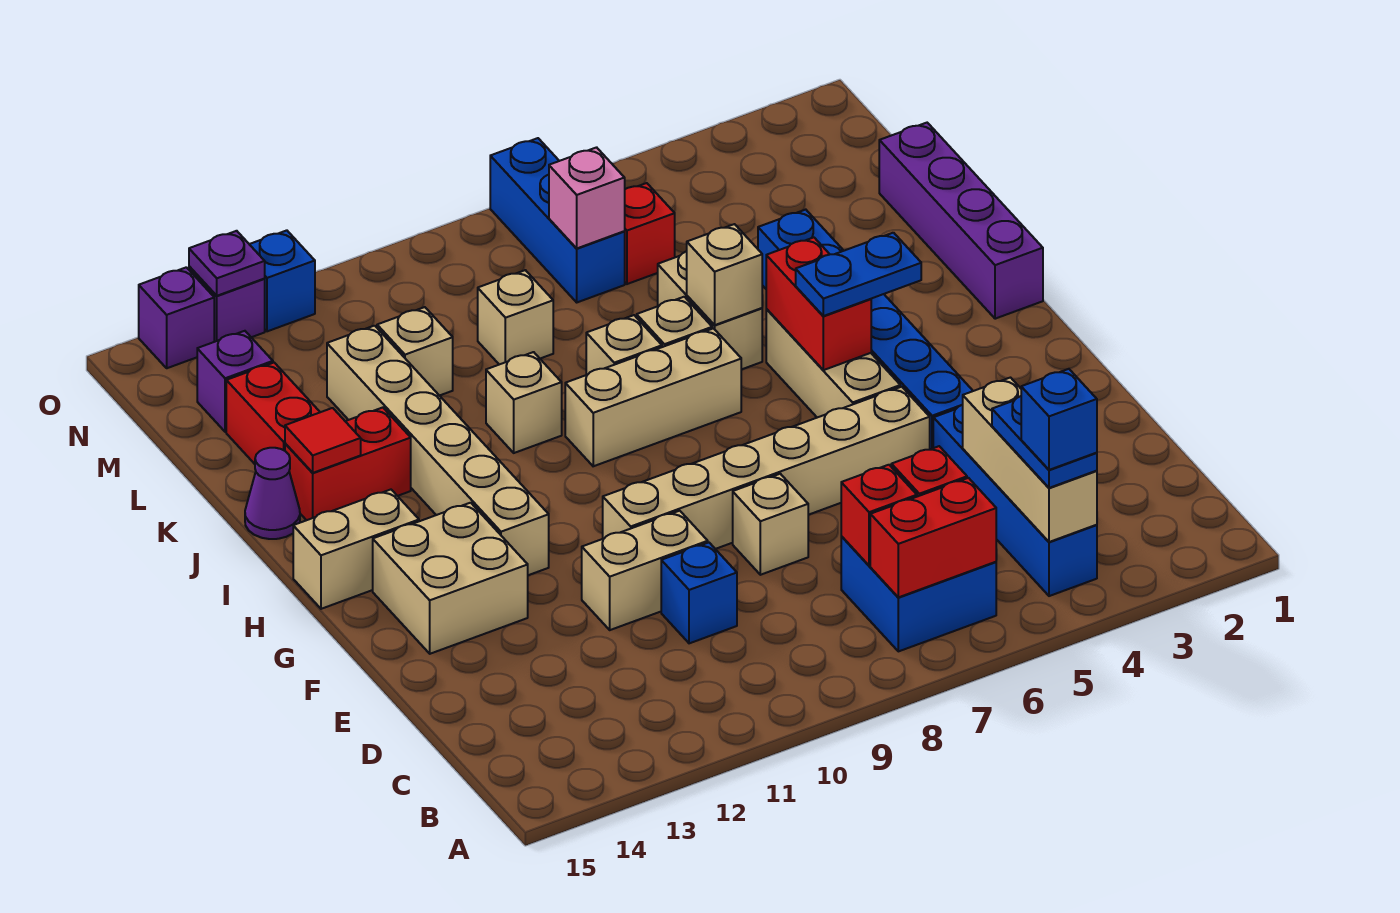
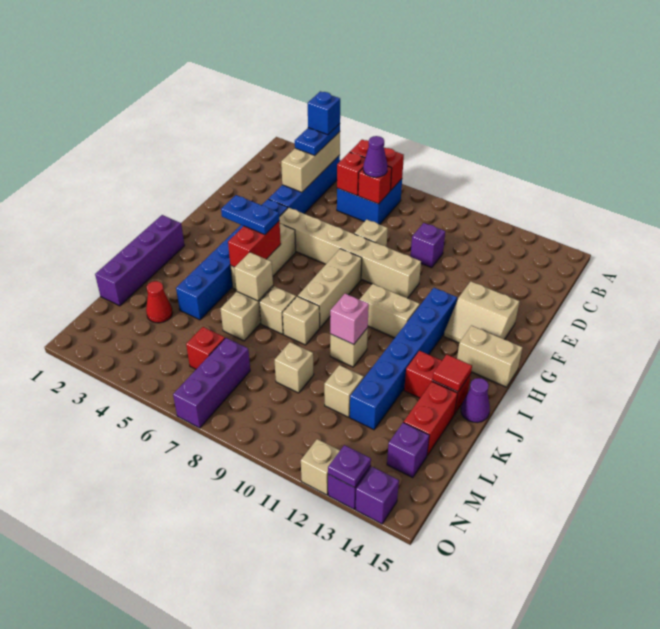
none -> purple 1x1 cone [363,136,388,177]
blue 1x1 brick [661,543,737,643] -> purple 1x1 brick [410,223,445,268]
tan 1x2 brick [582,511,708,630] -> tan 1x2 brick moved to [360,284,420,338]
tan 2x2 brick [373,503,528,654] -> tan 2x2 slope [444,281,520,343]
tan 1x6 brick [327,326,549,575] -> blue 1x6 brick [350,288,457,430]
tan 1x3 brick [565,328,741,466] -> tan 1x3 brick turned to [298,249,362,327]
none -> red 1x1 cone [146,281,173,323]
blue 1x3 brick [490,138,625,302] -> purple 1x3 brick [173,338,250,428]
pink 1x1 brick [549,147,625,248] -> pink 1x1 brick moved to [330,294,369,345]
blue 1x1 brick [249,230,315,331] -> tan 1x1 brick [301,439,340,495]

